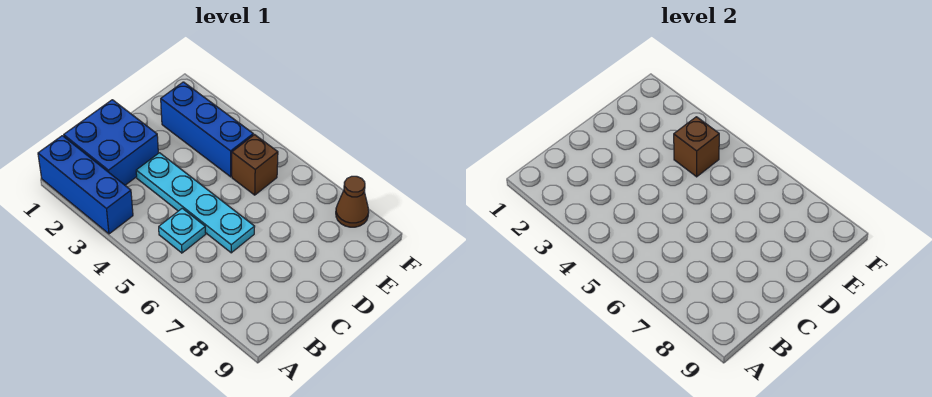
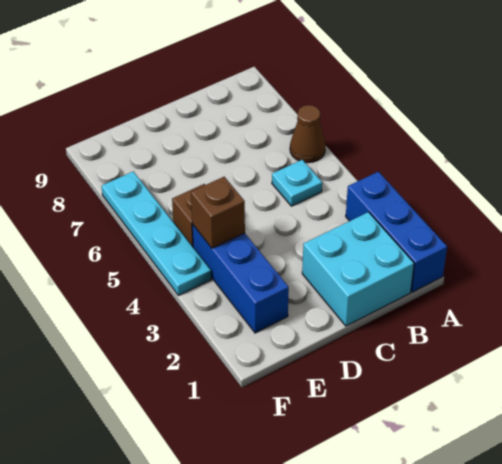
blue 2x2 brick [64,100,158,185] -> cyan 2x2 brick [302,212,414,326]
cyan 1x4 plate [136,153,255,253] -> cyan 1x4 plate moved to [102,172,211,296]
brown 1x1 cone [336,176,369,227] -> brown 1x1 cone moved to [290,105,326,163]

